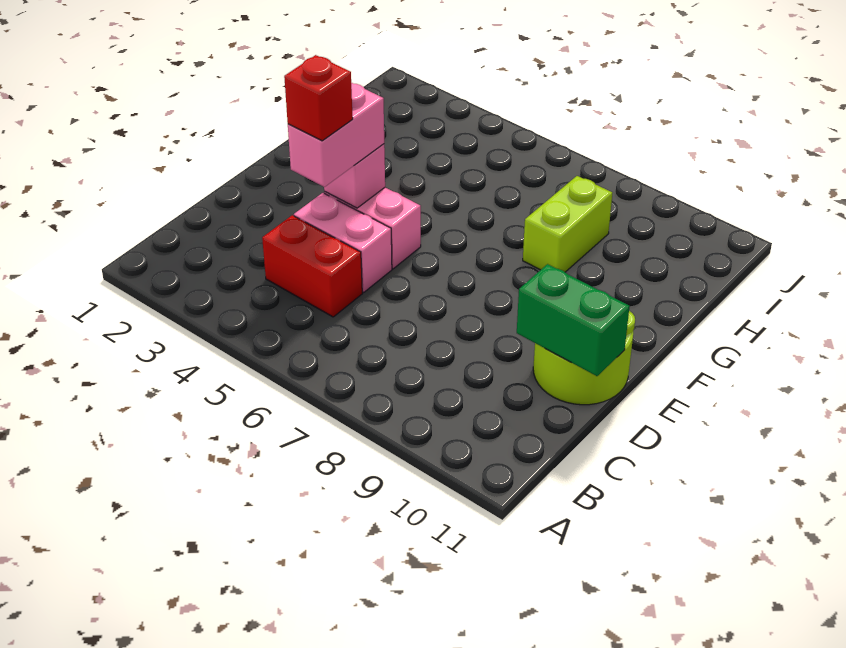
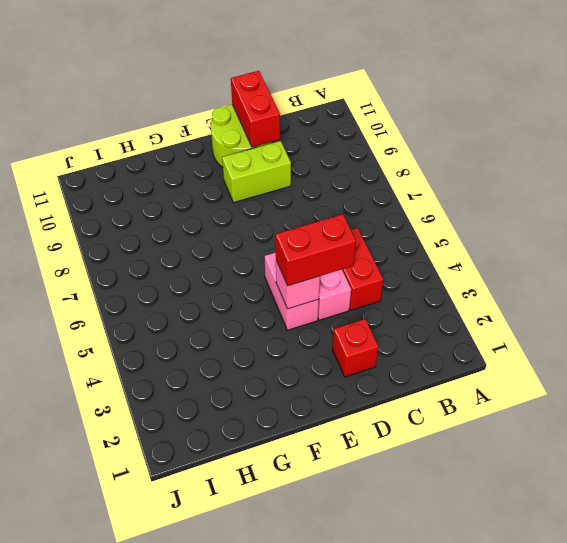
pink 1x2 brick [288,83,384,187] -> red 1x2 brick [276,214,356,286]
red 1x1 brick [284,55,353,141] -> red 1x1 brick moved to [332,319,378,377]
green 1x2 brick [517,264,630,376] -> red 1x2 brick [231,71,280,147]
lime 1x2 brick [523,176,612,272] -> lime 1x2 brick moved to [222,141,291,203]

